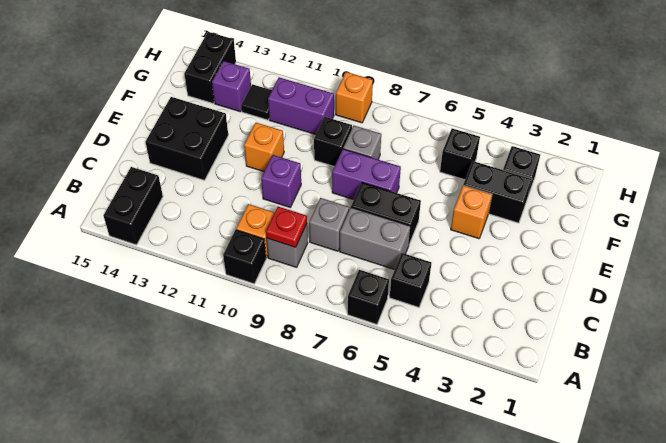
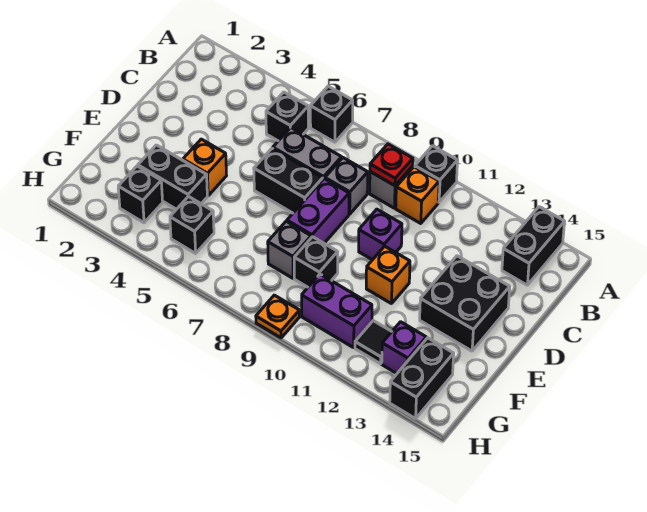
purple 1x2 brick [332,149,401,200] -> purple 1x2 brick turned to [287,179,349,243]
orange 1x1 brick [336,72,373,123] -> orange 1x1 plate [256,295,300,338]

